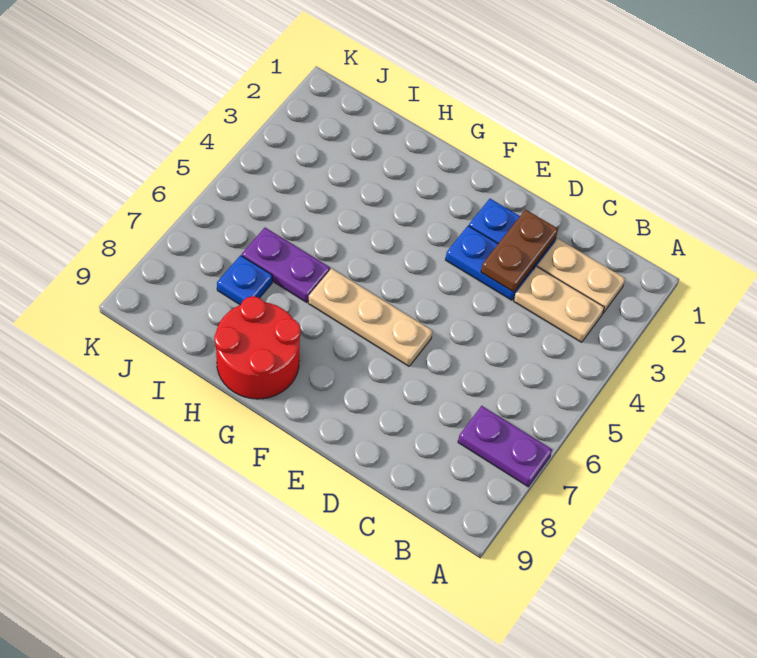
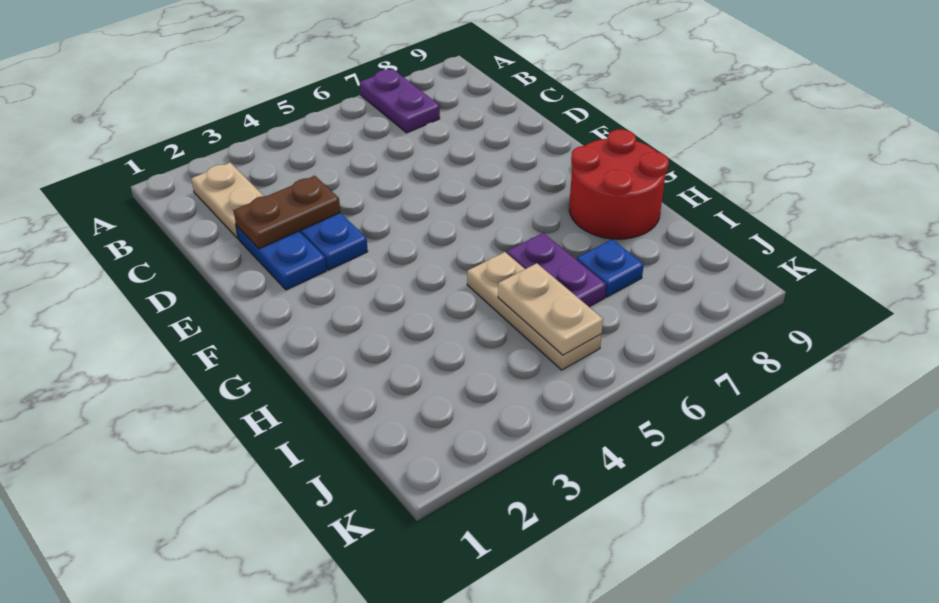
tan 1x2 plate [514,267,604,342] -> tan 1x2 plate moved to [498,263,603,355]
tan 1x3 plate [308,268,432,366] -> tan 1x3 plate moved to [467,252,602,370]

